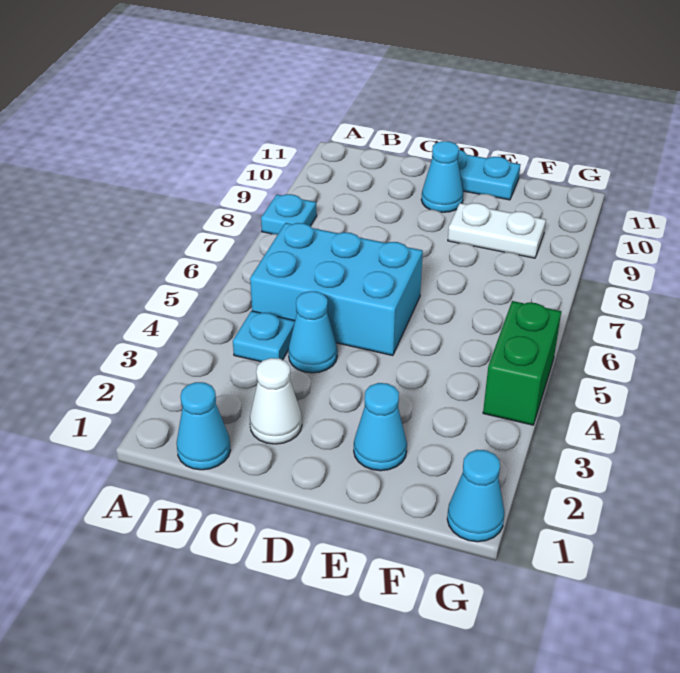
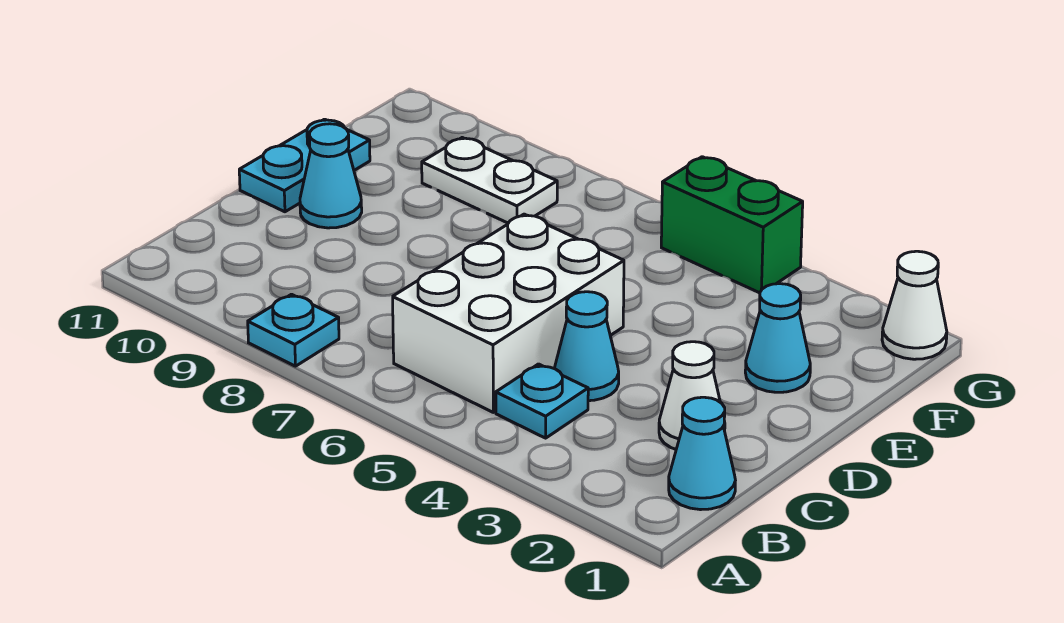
cyan 2x3 brick [250,223,423,356] -> white 2x3 brick [393,214,624,412]
white 1x2 plate [448,203,546,258] -> white 1x2 plate turned to [422,138,557,223]
cyan 1x1 cone [447,450,504,542] -> white 1x1 cone [882,251,947,359]

